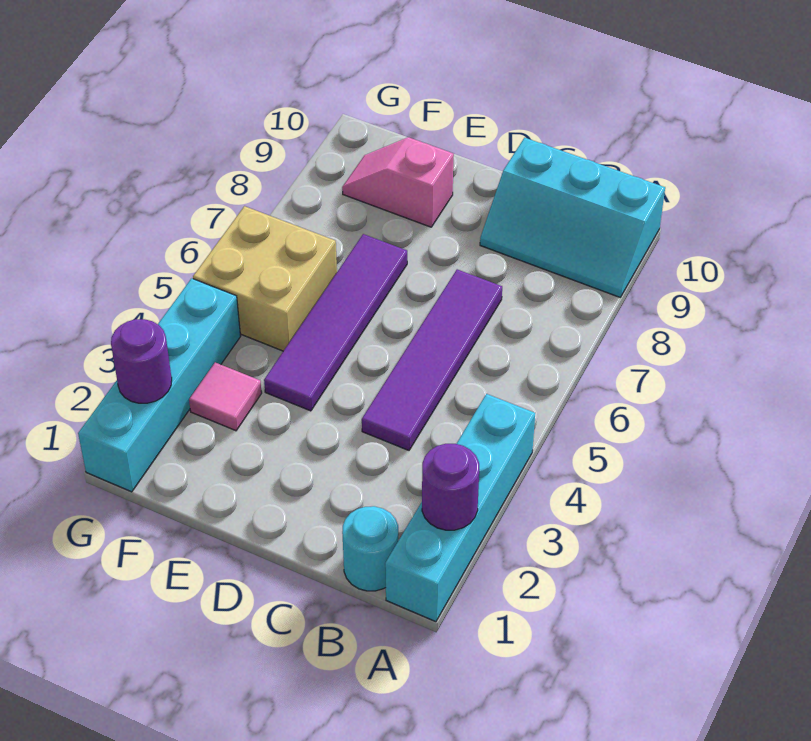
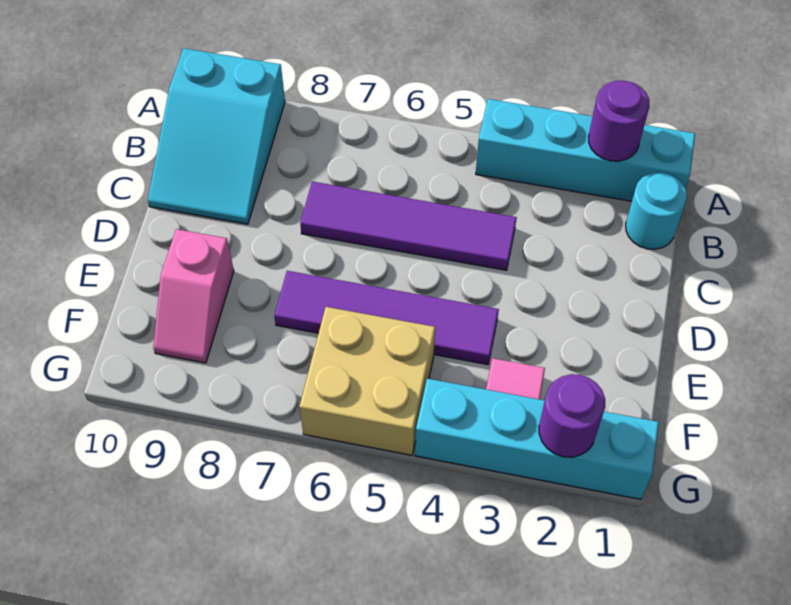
cyan 2x3 slope [480,138,665,297] -> cyan 2x3 slope turned to [148,48,285,224]

